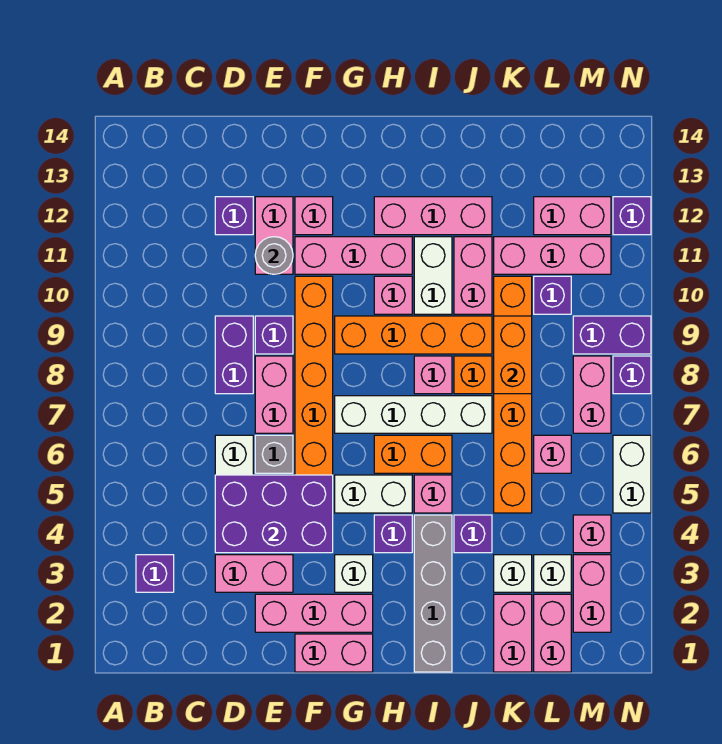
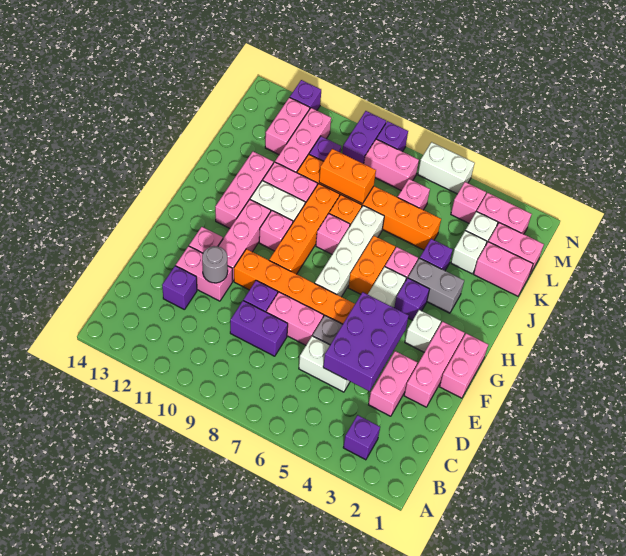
grey 1x4 brick [414,515,452,672] -> grey 1x2 brick [408,258,464,313]

